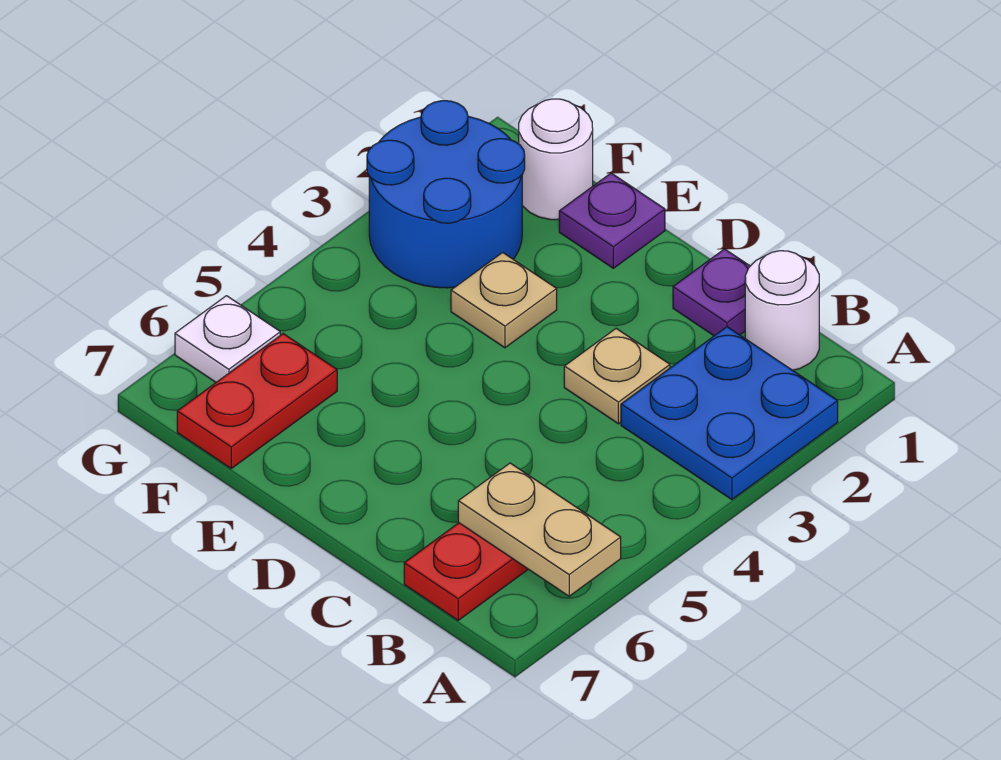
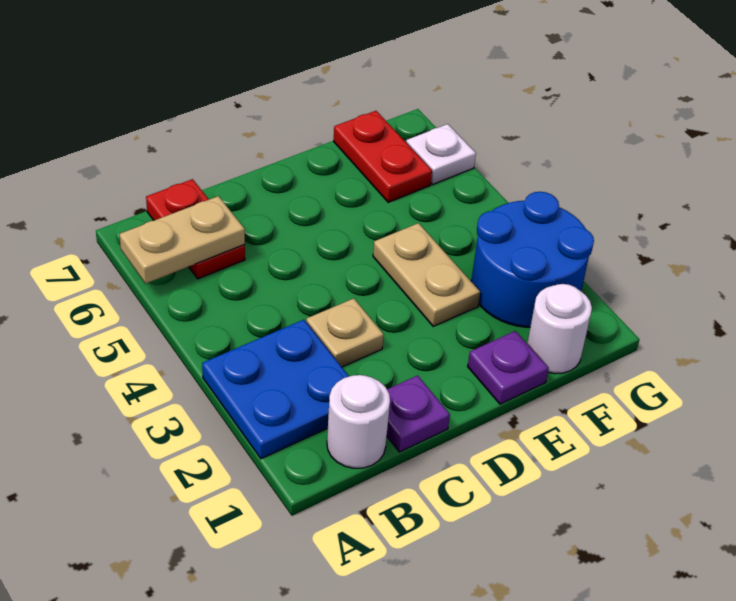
tan 1x1 plate [451,252,557,348] -> tan 1x2 plate [373,223,480,326]

